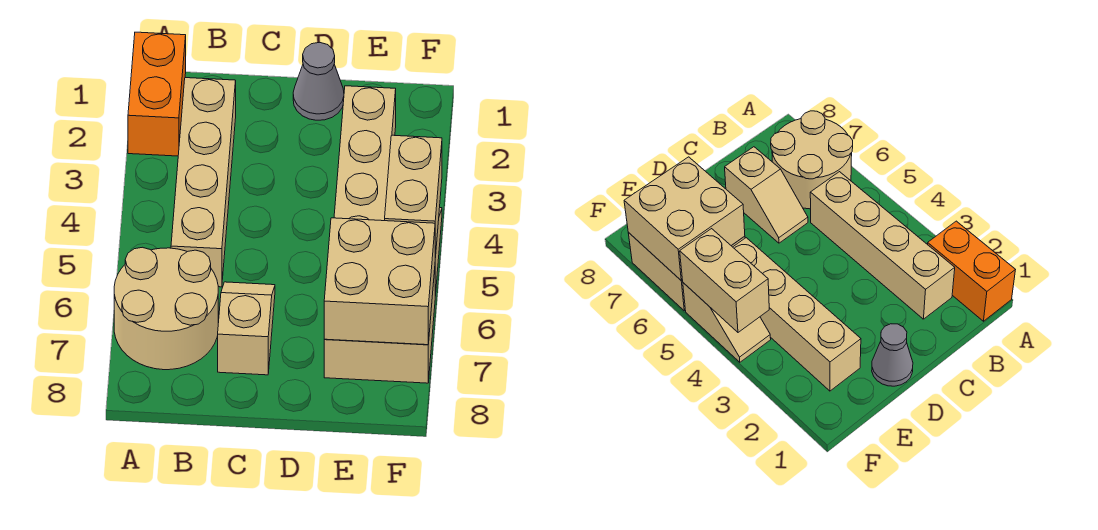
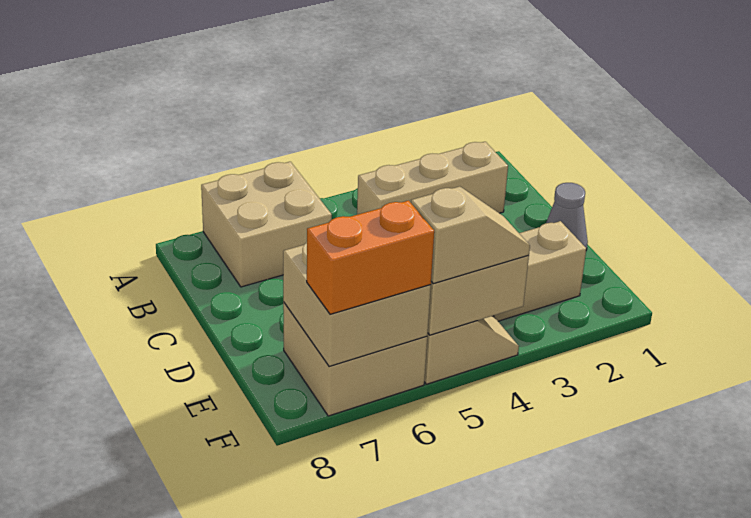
orange 1x2 brick [128,32,186,156] -> orange 1x2 brick moved to [307,201,434,314]
tan 2x2 round brick [114,247,218,370] -> tan 2x2 brick [201,162,332,287]
tan 1x4 brick [171,78,236,287] -> tan 1x3 brick [357,142,508,215]
tan 1x2 slope [218,282,275,375] -> tan 1x2 slope moved to [411,186,530,284]

